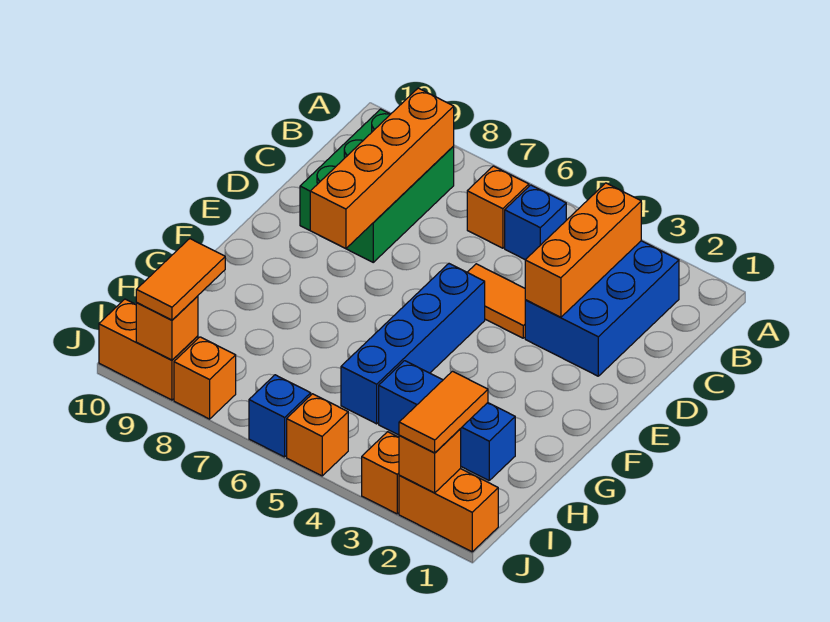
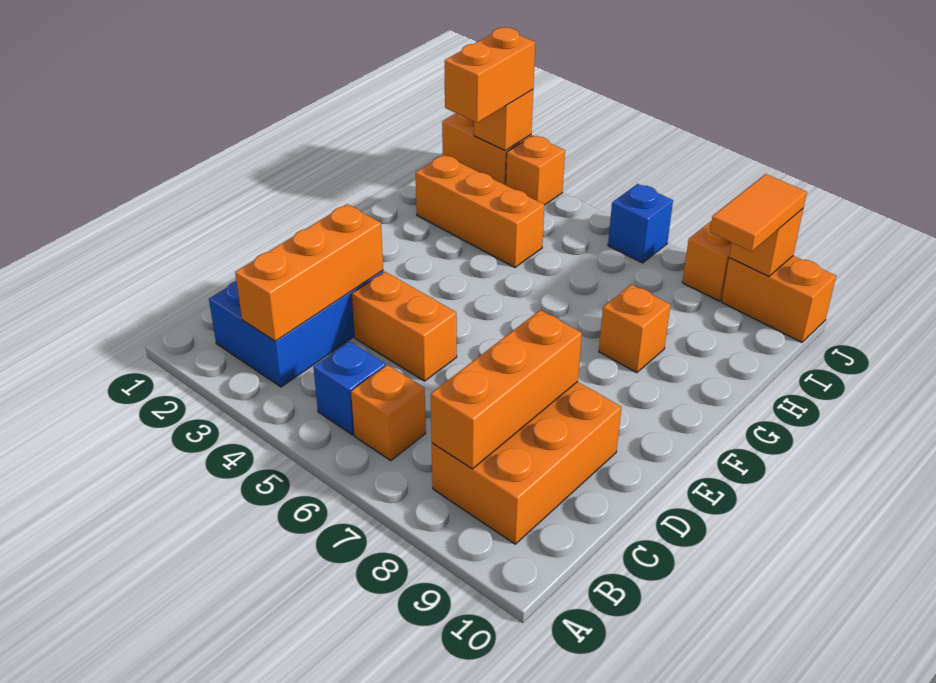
green 2x3 brick [300,109,454,262] -> orange 2x3 brick [432,382,622,544]
orange 1x4 brick [310,88,454,249] -> orange 1x3 brick [431,310,582,469]
orange 1x2 tile [467,264,525,338] -> orange 1x2 brick [352,272,457,381]
blue 1x4 brick [341,264,485,424] -> none
blue 1x3 brick [379,361,515,480] -> orange 1x3 brick [416,155,544,267]
orange 1x2 tile [399,371,488,453] -> orange 1x2 brick [445,27,535,123]
orange 1x1 brick [287,394,348,476] -> orange 1x1 brick moved to [599,284,670,373]

